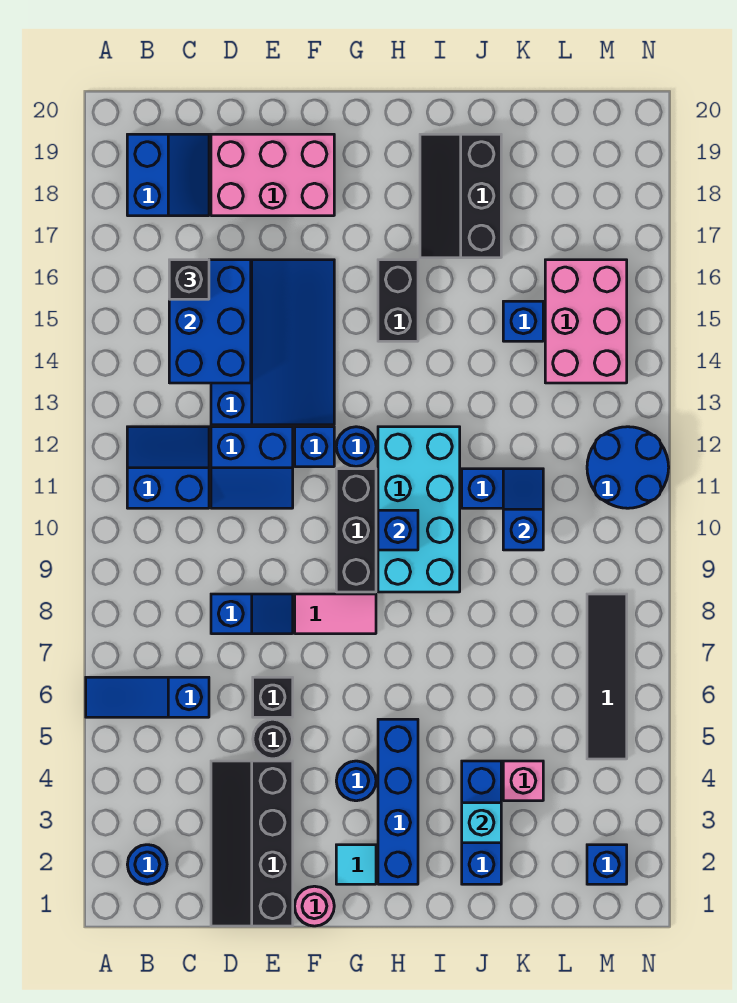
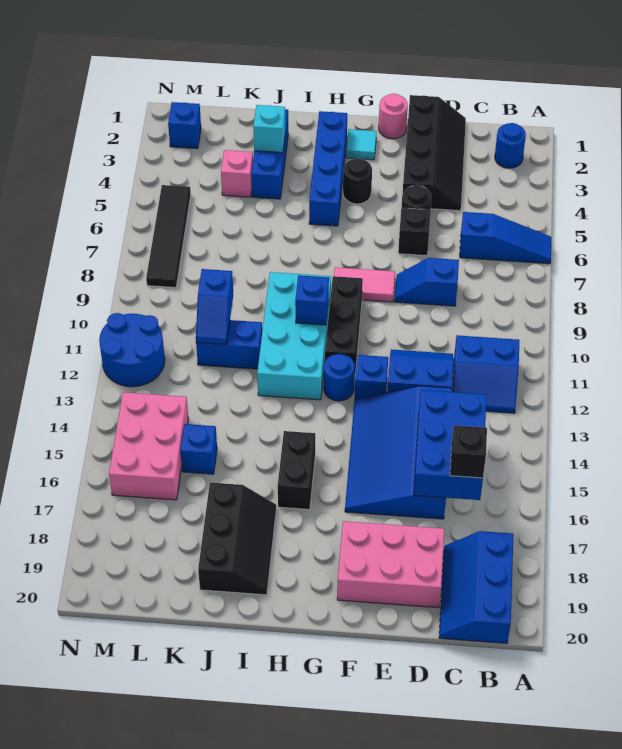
blue 2x2 slope [127,134,209,216] -> blue 2x3 slope [439,531,513,643]
blue 1x1 round brick [336,761,376,801] -> black 1x1 round brick [343,158,372,204]

